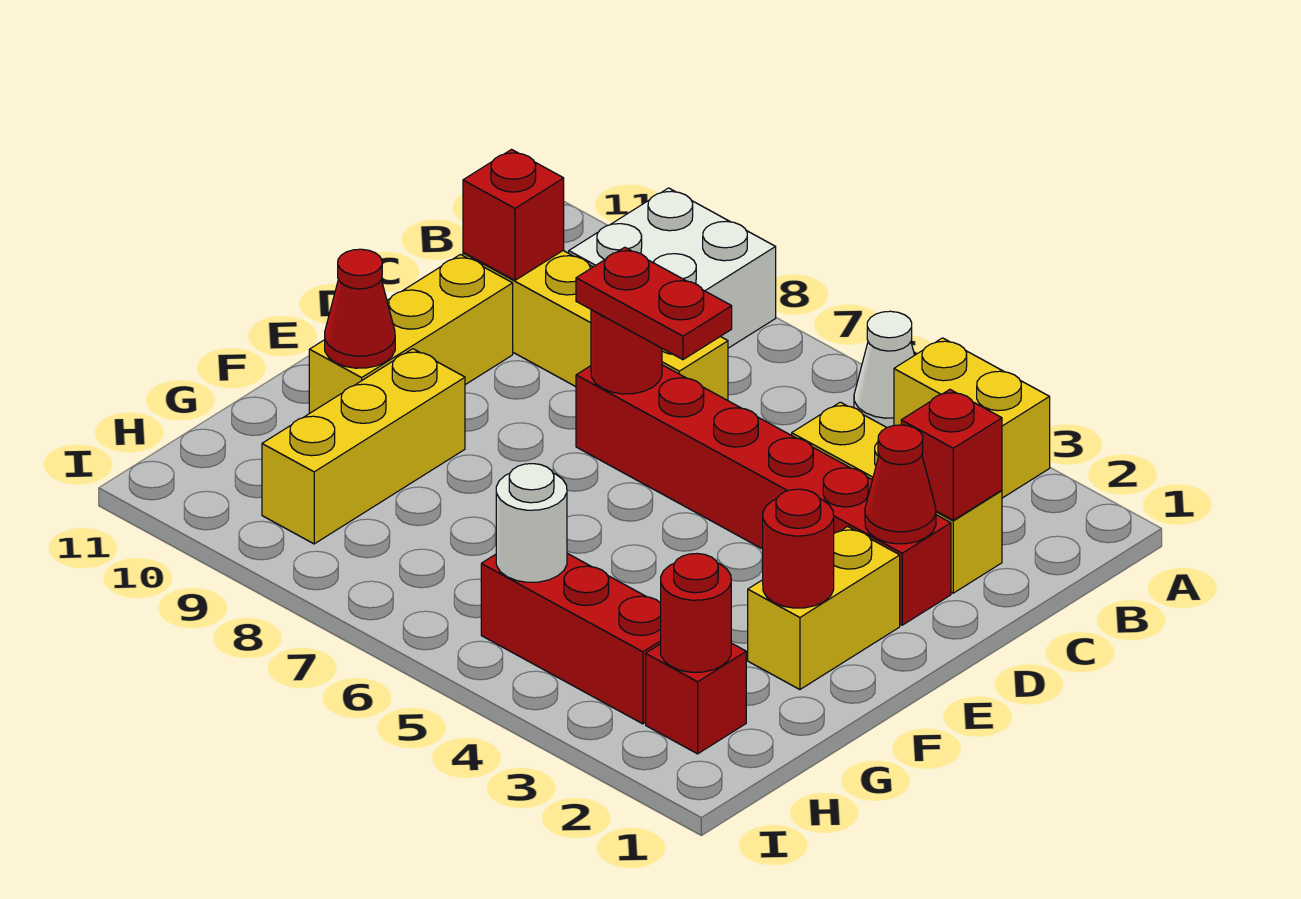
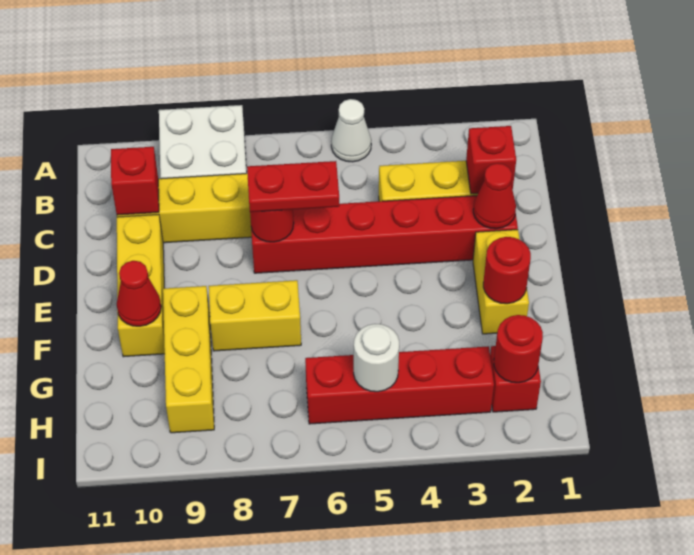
yellow 1x2 brick [894,338,1050,498] -> yellow 1x2 brick moved to [209,280,301,351]
red 1x3 brick [481,553,661,724] -> red 1x4 brick [305,346,494,424]

